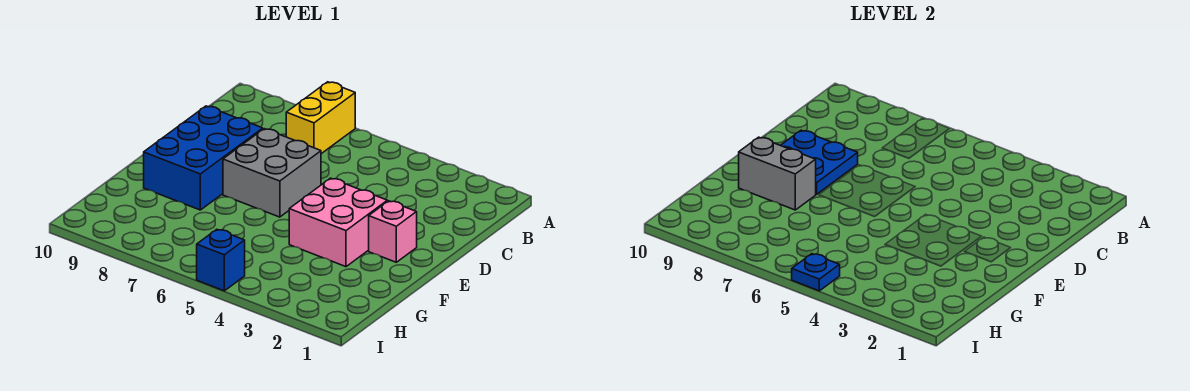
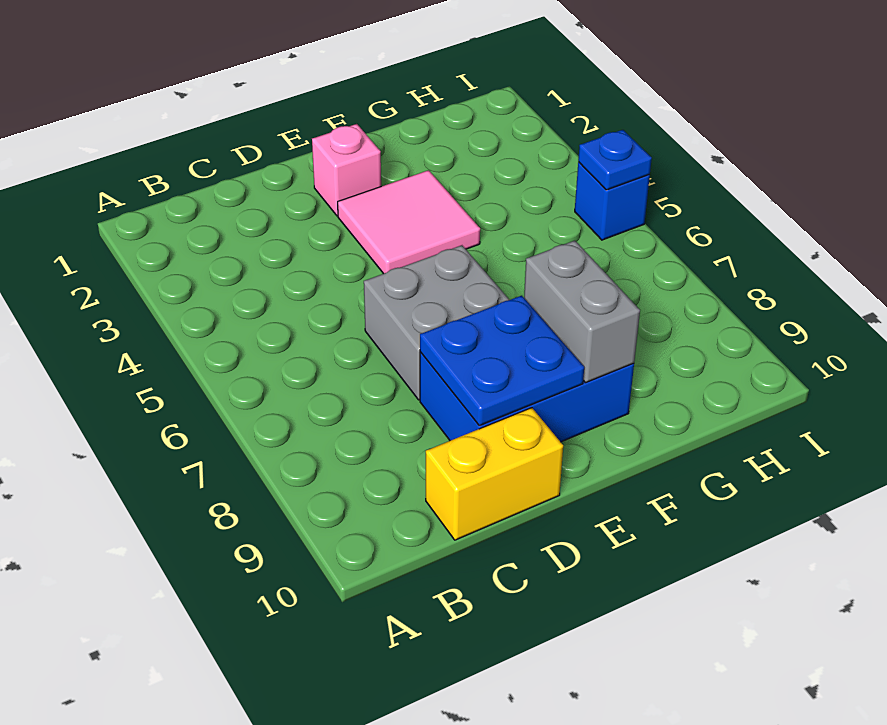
yellow 1x2 brick [286,82,355,154] -> yellow 1x2 brick moved to [426,408,563,540]
pink 2x2 brick [289,178,387,267] -> pink 2x2 tile [338,170,480,274]

